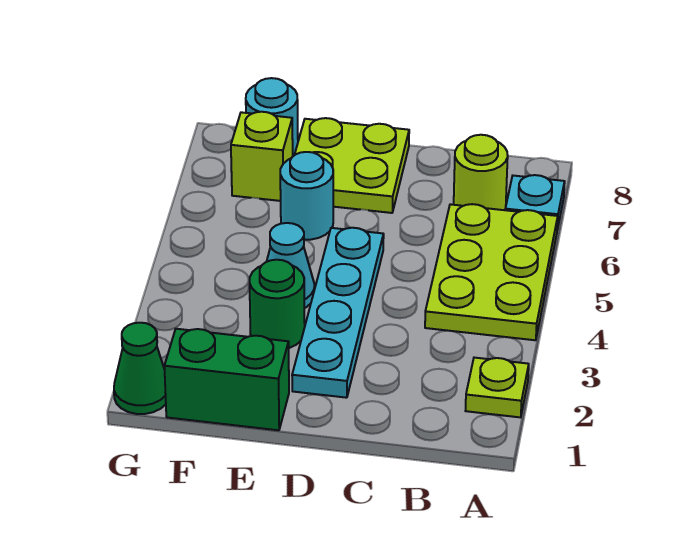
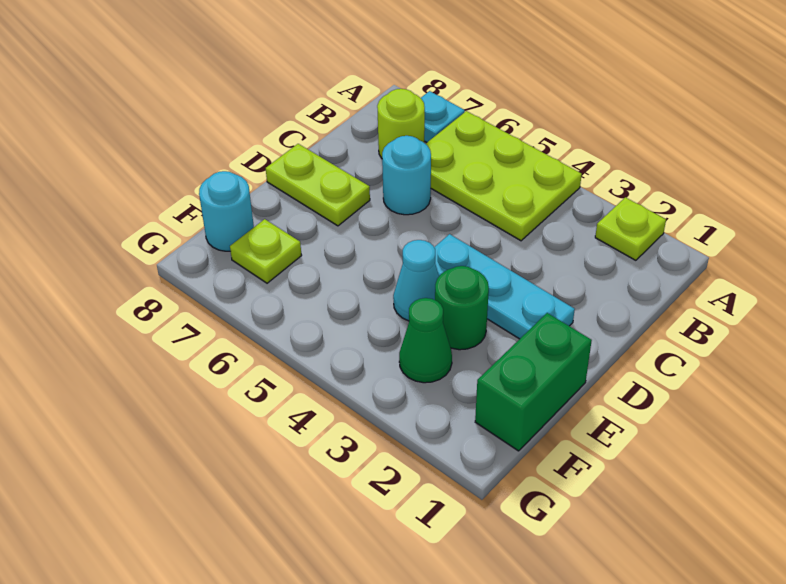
cyan 1x4 plate [292,228,384,398] -> cyan 1x3 plate [434,234,575,339]
lime 2x2 plate [295,118,409,213] -> lime 1x2 plate [266,144,370,226]
cyan 1x1 round brick [280,152,333,240] -> cyan 1x1 round brick moved to [382,136,431,215]
lime 1x1 brick [231,112,293,201] -> lime 1x1 plate [230,219,302,283]
green 1x1 cone [114,323,166,414] -> green 1x1 cone moved to [399,298,452,383]

